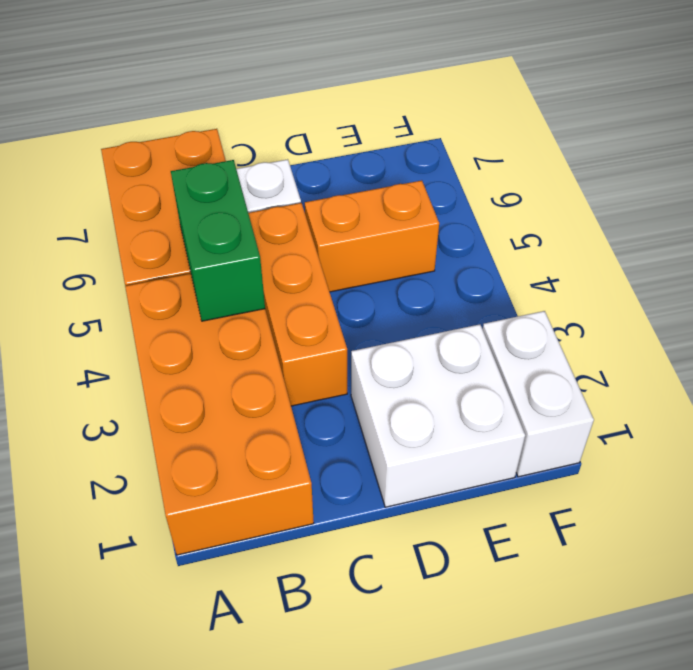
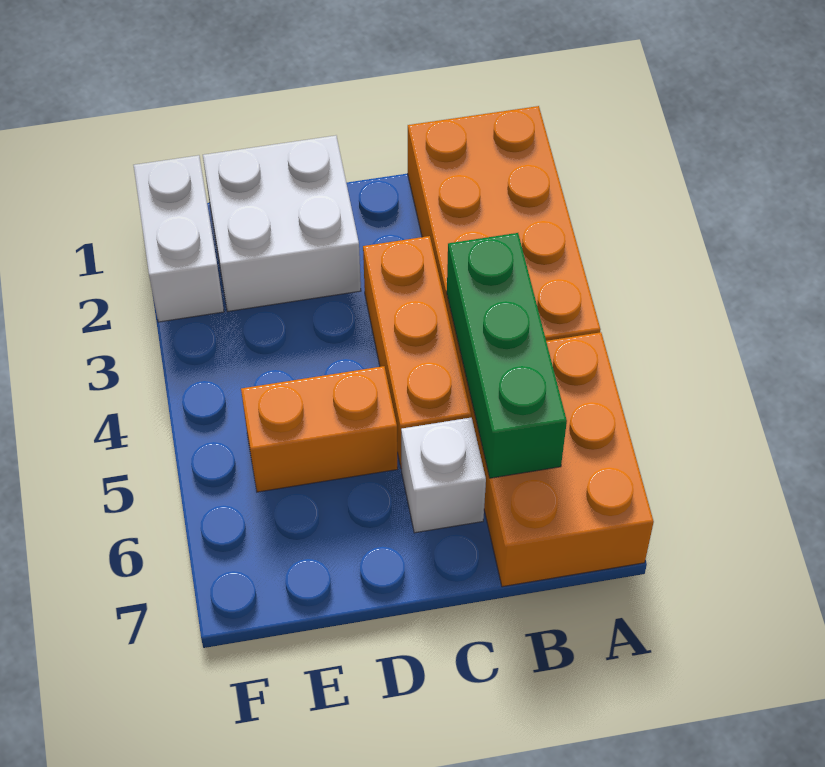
green 1x2 brick [171,160,265,321] -> green 1x3 brick [447,233,567,478]

